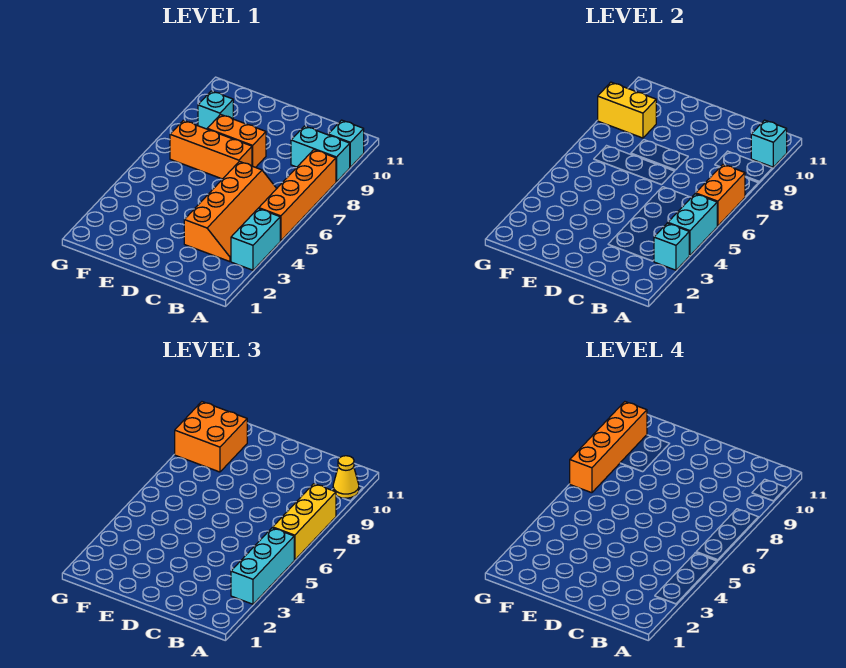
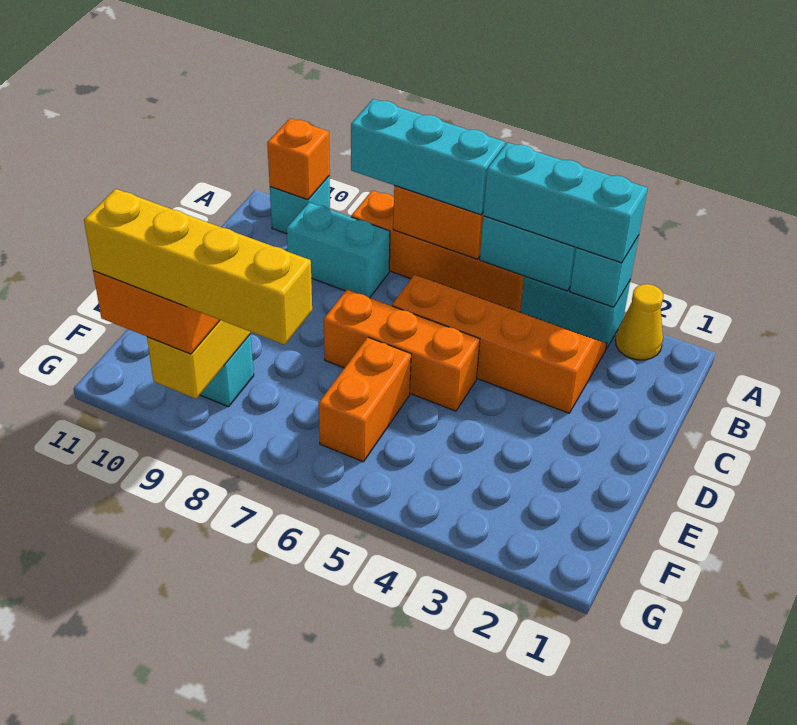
yellow 1x3 brick [273,484,336,560] -> cyan 1x3 brick [351,99,505,215]
cyan 1x2 brick [291,126,350,182] -> cyan 1x2 brick turned to [287,202,390,298]
cyan 1x1 brick [751,120,787,167] -> orange 1x1 brick [267,118,330,200]
yellow 1x1 cone [333,456,359,498] -> yellow 1x1 cone moved to [615,284,663,360]
orange 1x3 brick [170,120,252,179] -> orange 1x3 brick turned to [324,290,480,411]
orange 1x2 brick [207,114,266,167] -> orange 1x2 brick moved to [319,337,411,462]
orange 1x4 brick [570,402,647,493] -> yellow 1x4 brick [84,189,312,345]

